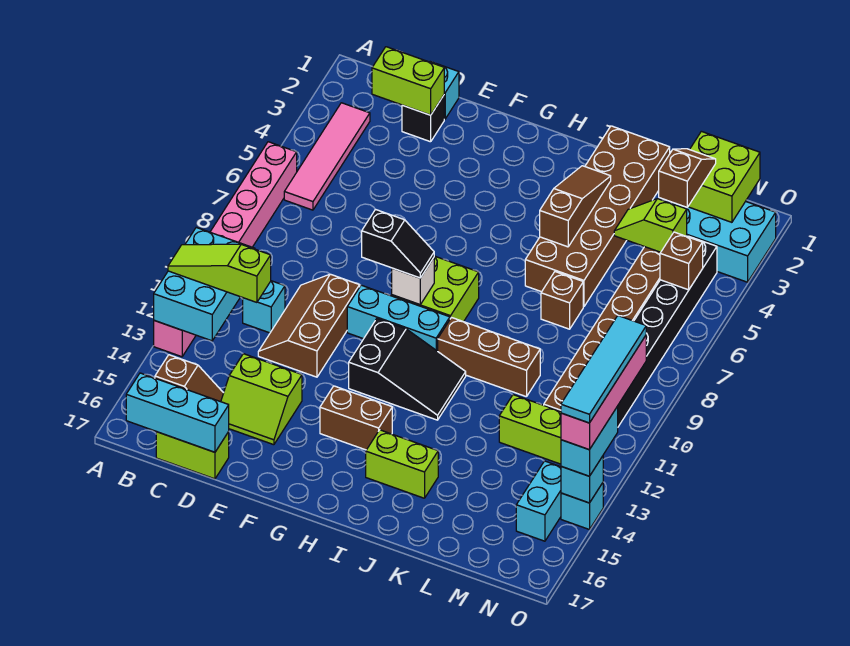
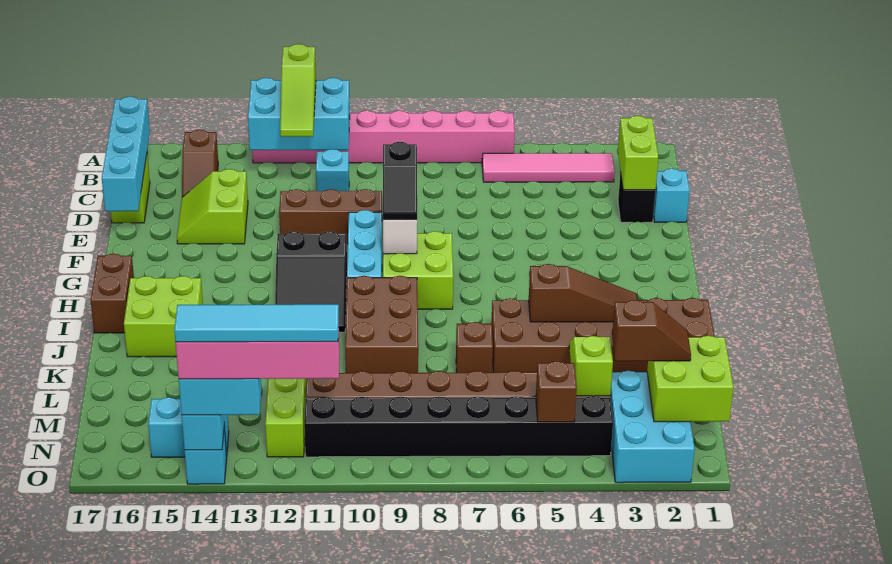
lime 1x3 slope [168,244,271,302] -> lime 1x3 slope turned to [280,44,316,137]
cyan 1x3 brick [126,373,229,452] -> cyan 1x4 brick [102,97,150,211]
brown 1x2 brick [320,386,392,450] -> brown 1x2 brick moved to [91,254,134,333]
brown 1x3 brick [438,318,540,397] -> brown 2x3 brick [345,276,418,373]
lime 1x2 brick [366,430,438,498] -> lime 2x2 brick [124,276,203,357]

